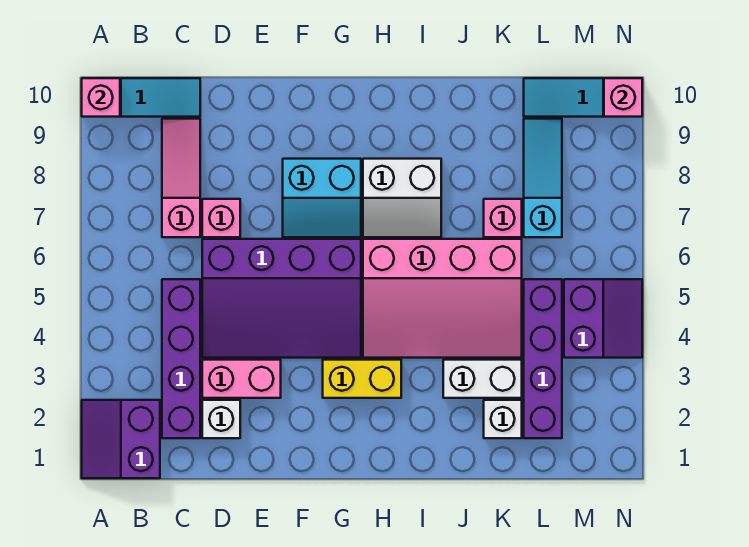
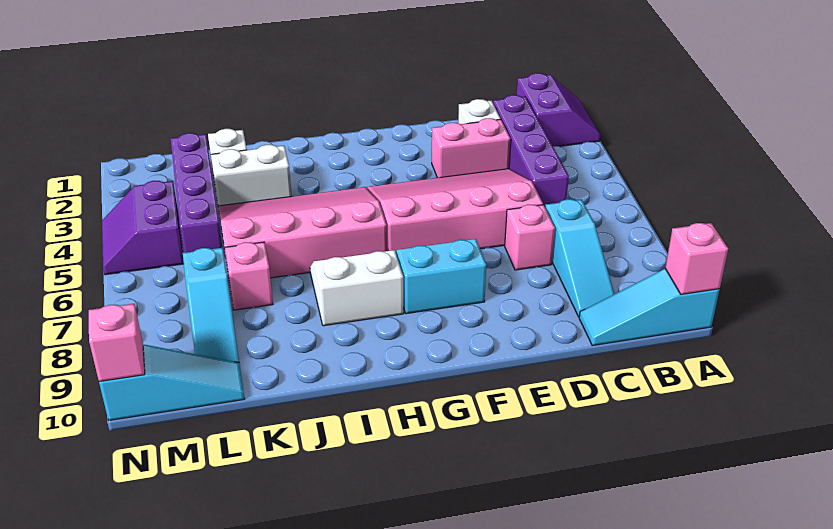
pink 1x3 slope [162,119,200,237] -> cyan 1x3 slope [545,199,614,317]
purple 3x4 slope [202,239,361,358] -> pink 3x4 slope [367,169,543,251]
yellow 1x2 brick [323,360,401,398] -> none

